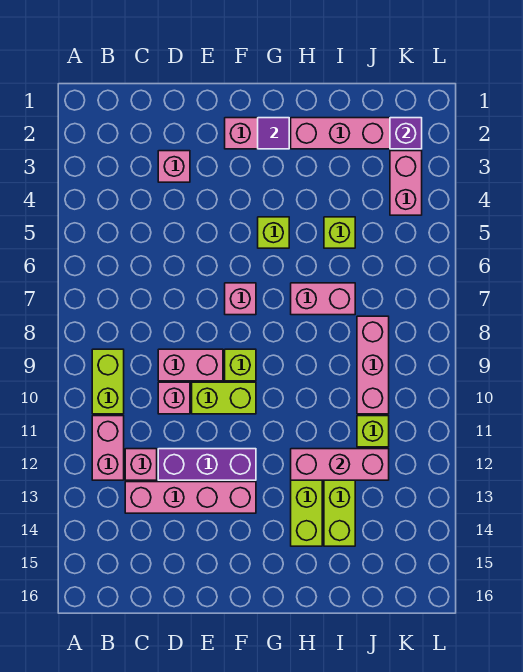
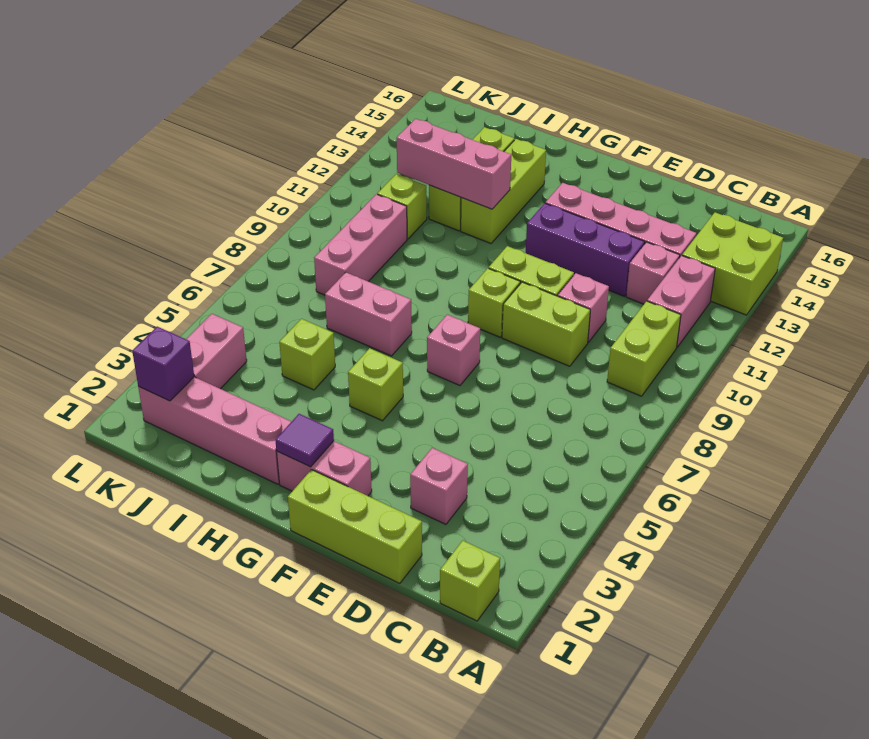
none -> lime 2x2 brick [682,212,783,315]
none -> lime 1x1 brick [440,541,500,621]
none -> lime 1x3 brick [288,470,422,583]
pink 1x2 brick [158,349,223,381] -> lime 1x2 brick [502,282,590,366]

